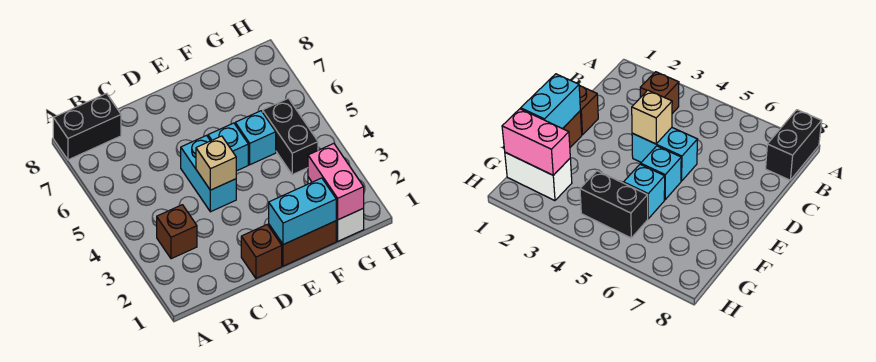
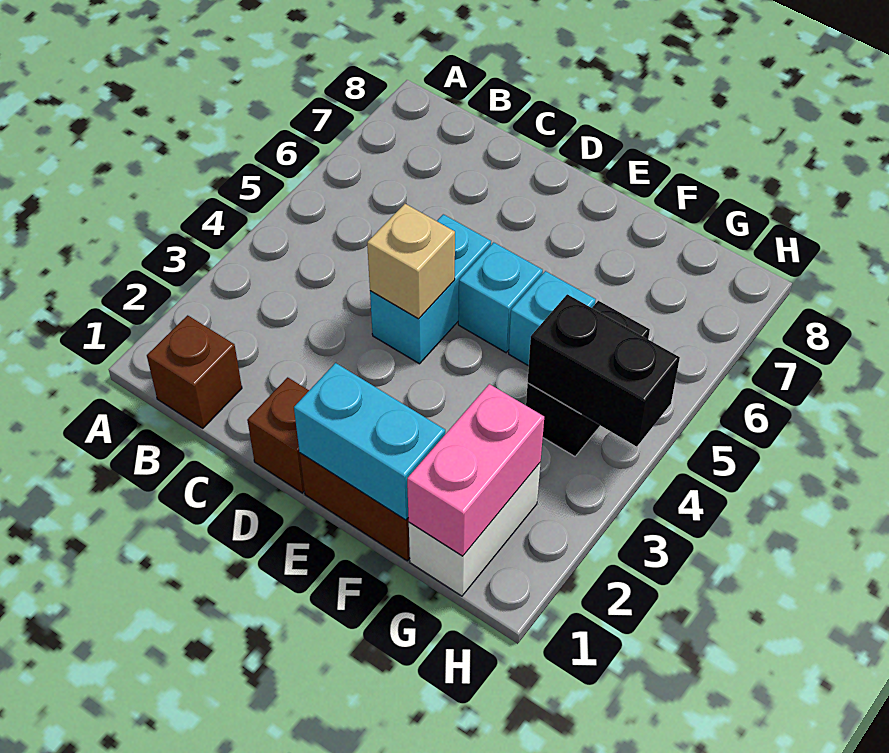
black 1x2 brick [53,93,121,160] -> black 1x2 brick moved to [528,294,680,447]
brown 1x1 brick [157,205,197,259] -> brown 1x1 brick moved to [147,315,242,428]

